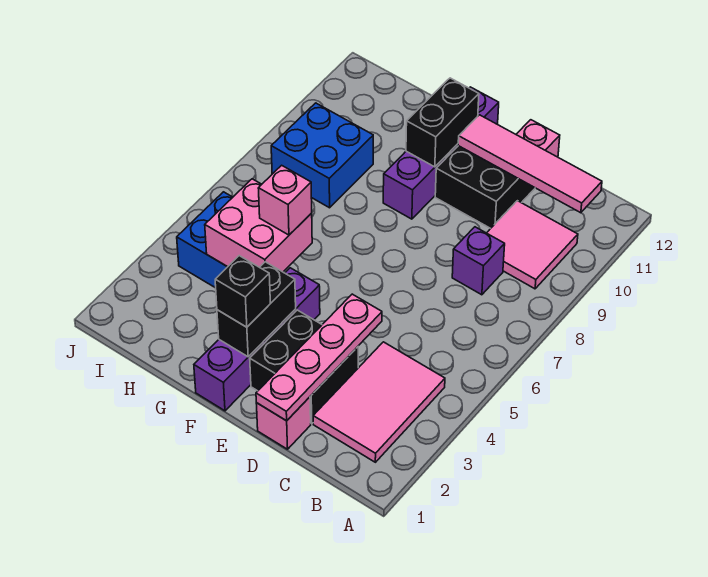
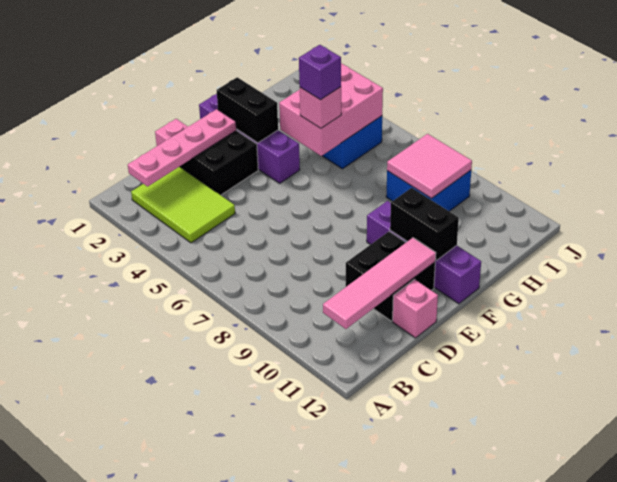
pink 2x3 tile [313,342,445,462] -> lime 2x3 tile [131,167,235,243]
pink 2x2 tile [487,201,578,289] -> pink 2x2 tile moved to [387,134,472,199]
purple 1x1 brick [452,227,505,295] -> purple 1x1 brick moved to [299,45,341,100]
pink 1x4 plate [256,294,382,421] -> pink 1x4 plate turned to [128,109,236,187]
black 1x1 brick [215,256,270,327] -> none
pink 2x2 brick [205,179,312,272] -> pink 2x3 brick [279,63,383,156]

